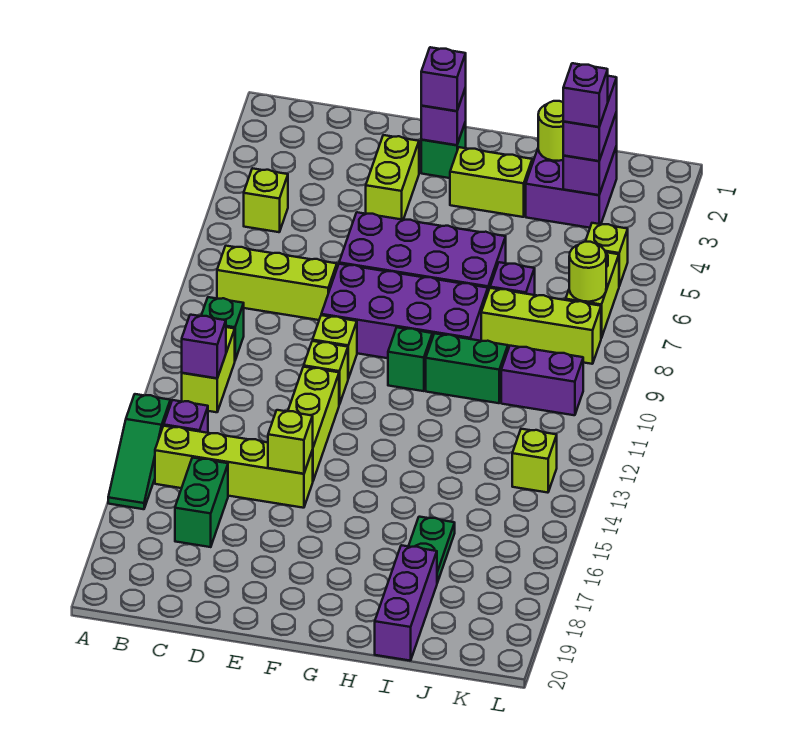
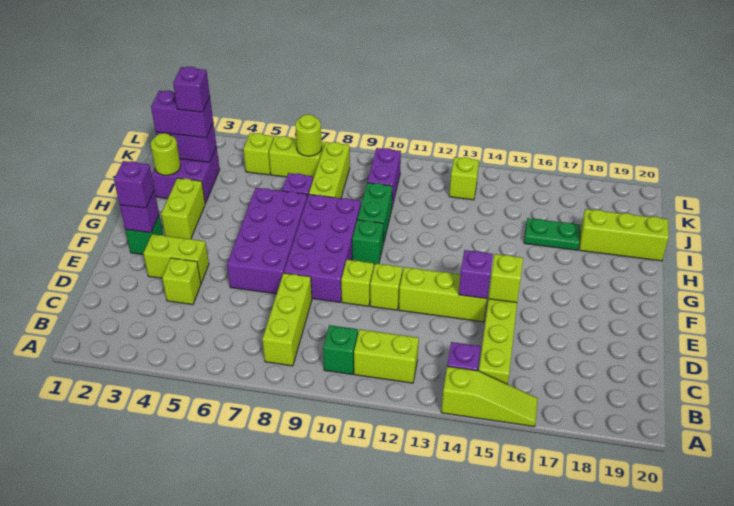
green 1x3 slope [108,394,170,509] -> lime 1x3 slope [441,366,538,427]
lime 1x1 brick [244,168,288,232] -> lime 1x1 brick moved to [162,258,201,305]
purple 1x1 brick [182,315,226,378] -> purple 1x1 brick moved to [459,250,493,299]
green 1x2 brick [175,458,228,547] -> none
purple 1x3 brick [375,545,437,661] -> lime 1x3 brick [579,209,669,261]

